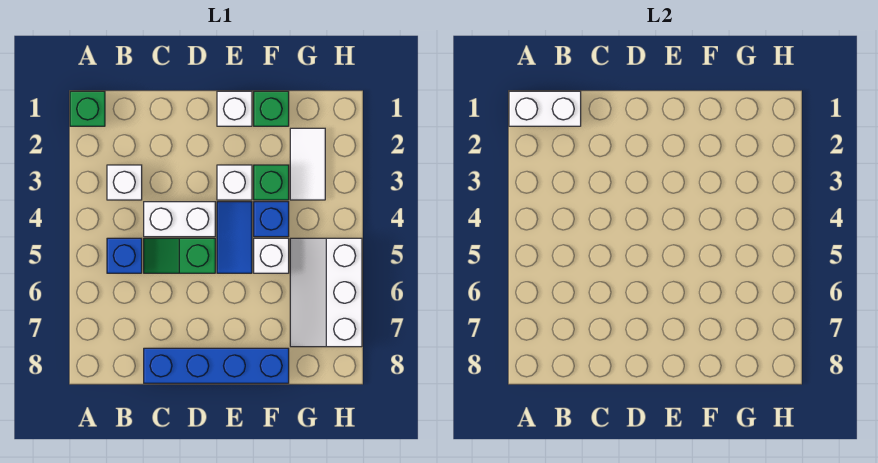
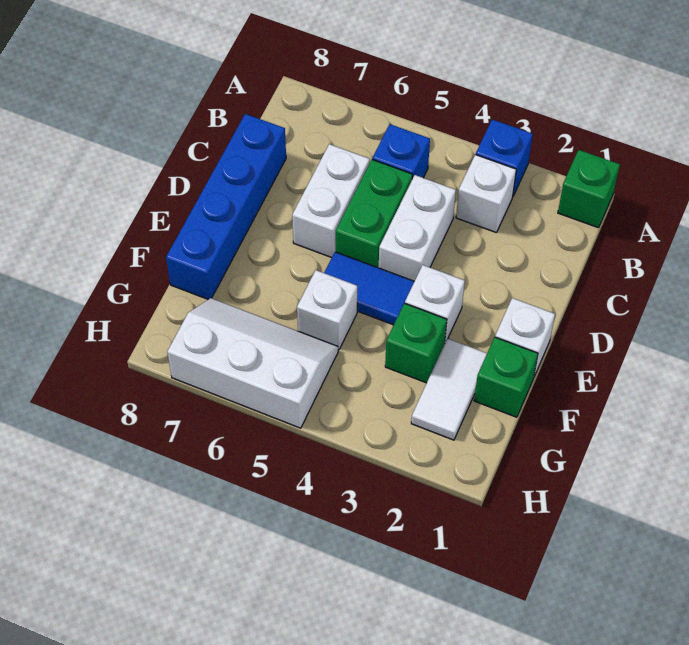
white 1x2 brick [509,91,581,126] -> white 1x2 brick moved to [292,144,370,258]
green 1x2 slope [144,238,215,273] -> green 1x2 brick [336,160,413,268]
blue 1x1 brick [254,202,289,237] -> blue 1x1 brick moved to [476,119,533,196]
white 1x2 tile [290,128,325,200] -> white 1x2 tile turned to [411,339,487,440]

